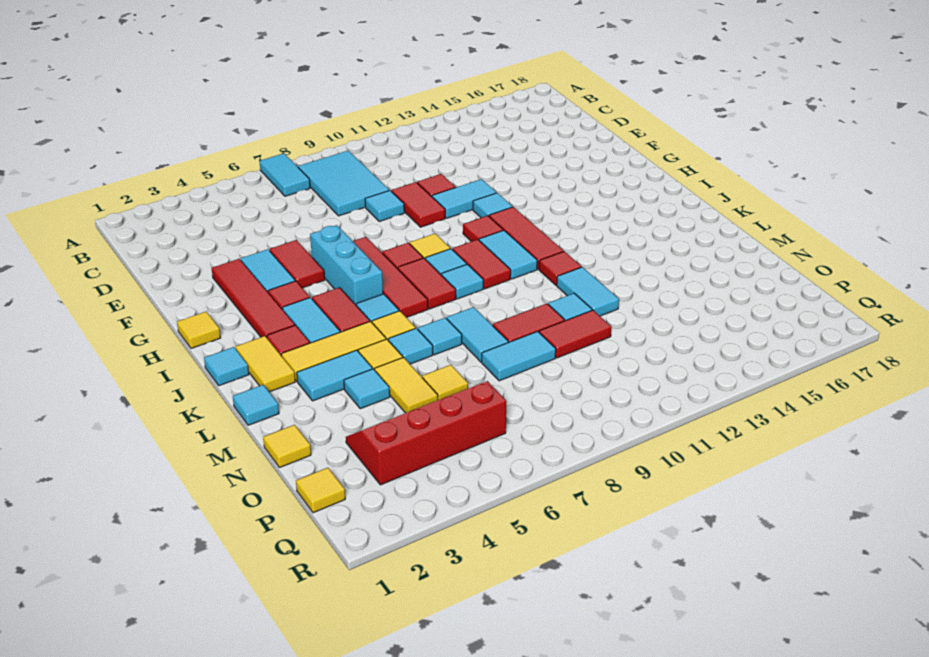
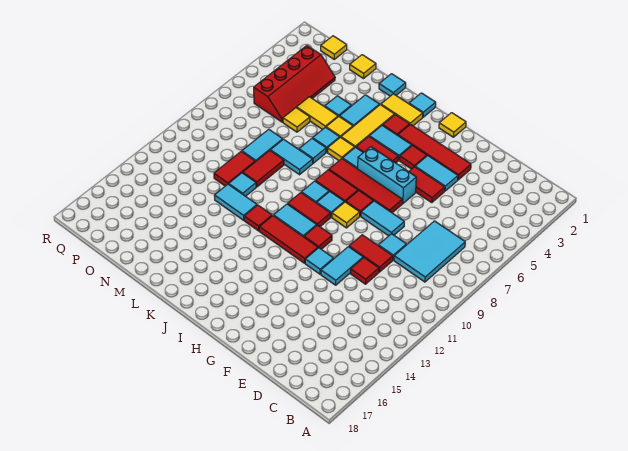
cyan 1x2 tile [259,153,310,196] -> cyan 1x2 tile moved to [361,201,404,236]
cyan 2x3 tile [298,151,389,216] -> cyan 2x3 tile turned to [394,221,465,282]

